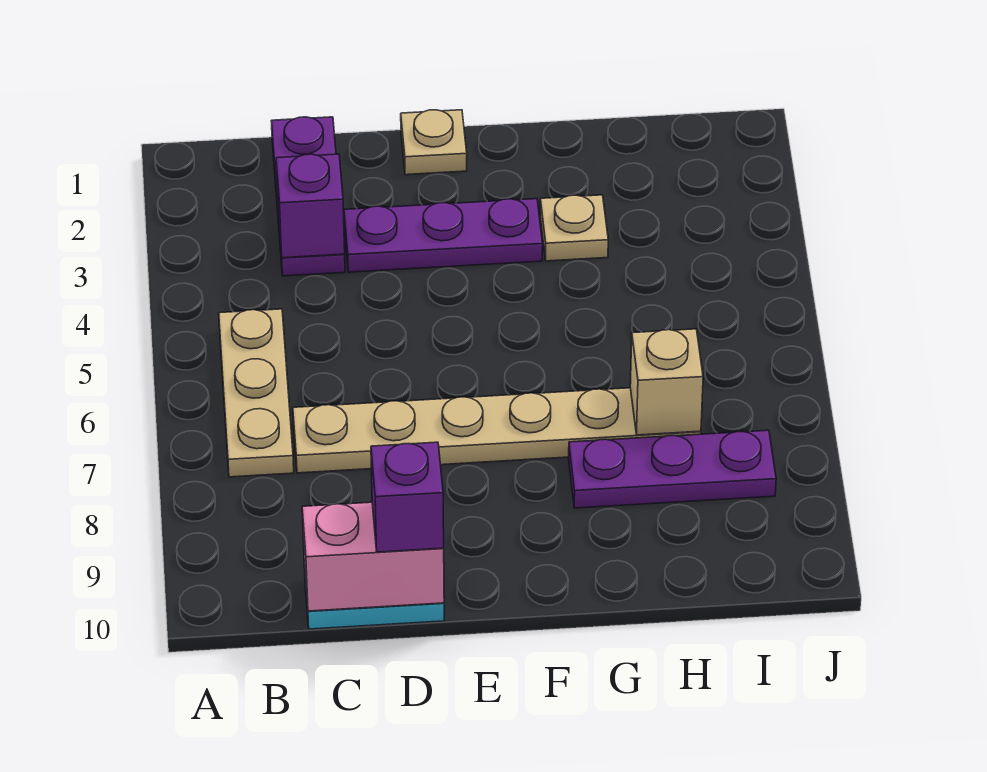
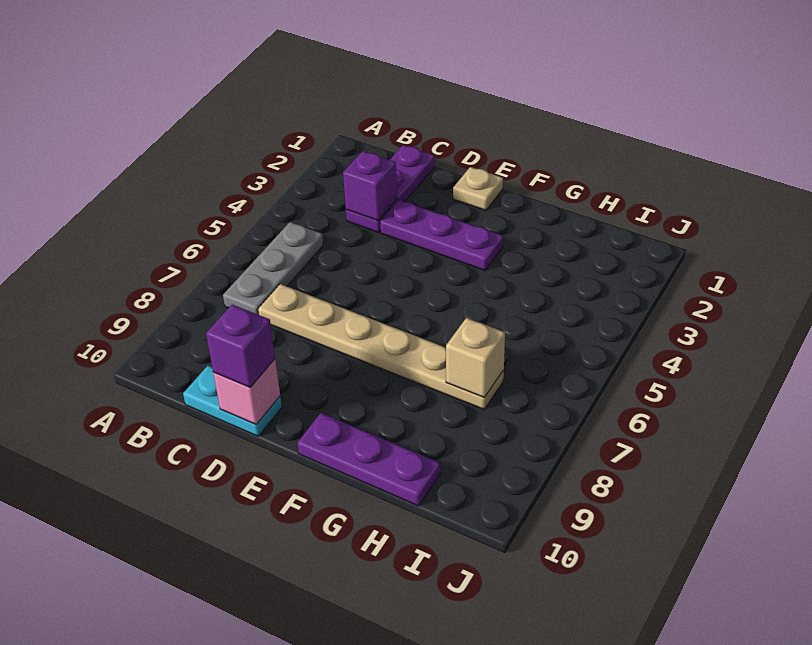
tan 1x3 plate [219,309,294,477] -> grey 1x3 plate [223,222,323,315]
pink 1x2 brick [302,502,444,611] -> pink 1x1 brick [213,359,280,424]
tan 1x1 plate [540,195,608,261] -> none
purple 1x3 plate [569,430,776,508] -> purple 1x3 plate moved to [297,413,440,506]

